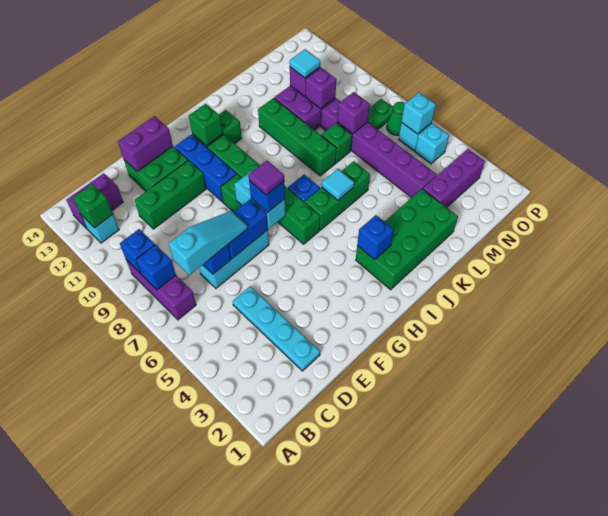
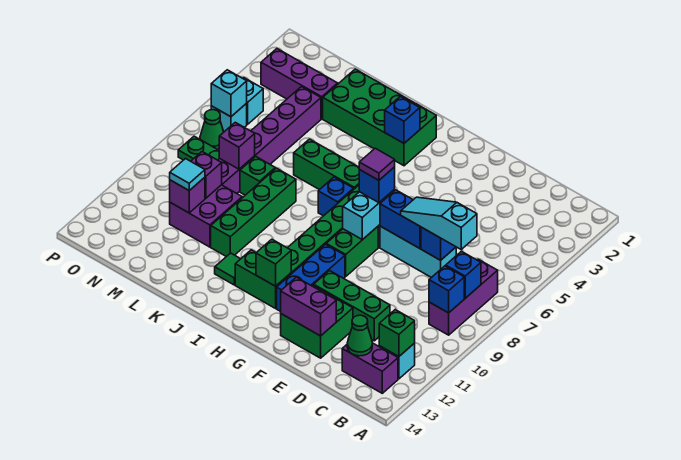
none -> green 1x1 cone [347,315,372,356]
cyan 1x4 plate [233,286,320,371] -> none
cyan 1x1 tile [322,169,354,200] -> none
none -> green 1x1 tile [215,253,240,285]

